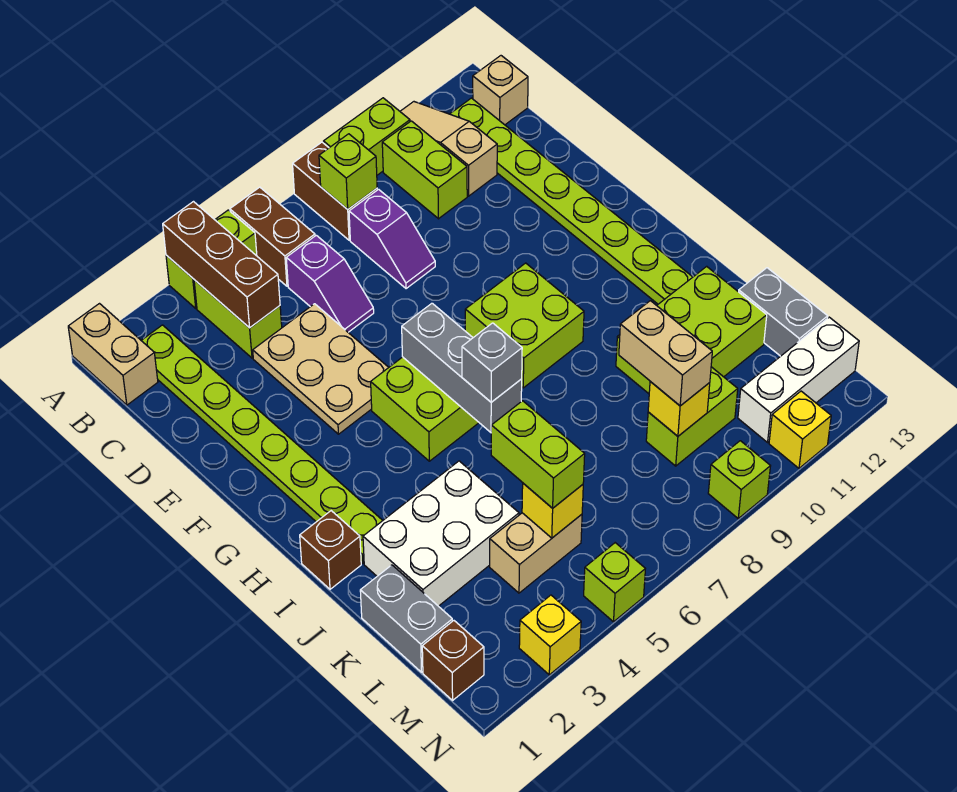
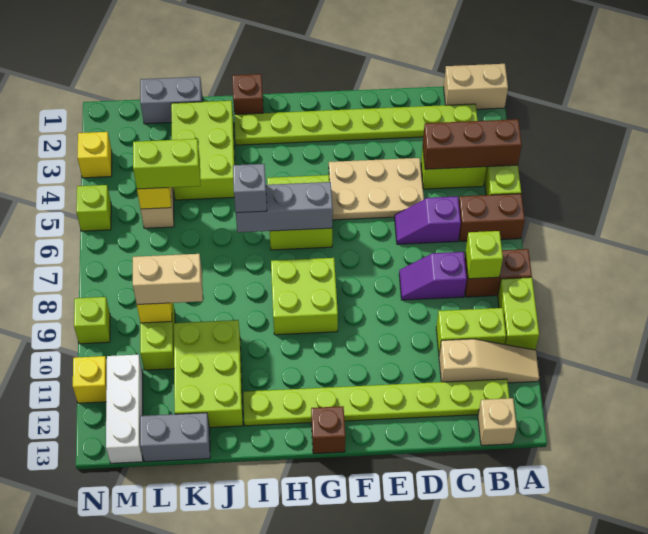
white 2x3 brick [363,461,519,606] -> lime 2x3 brick [171,101,235,200]
brown 1x1 brick [422,621,484,700] -> brown 1x1 brick moved to [311,406,345,454]

